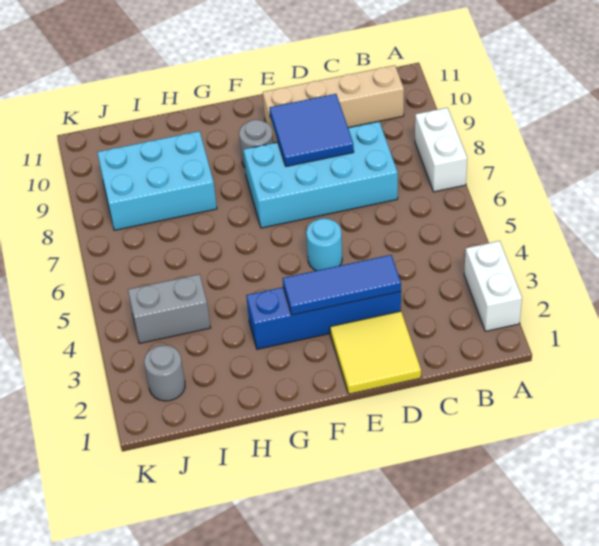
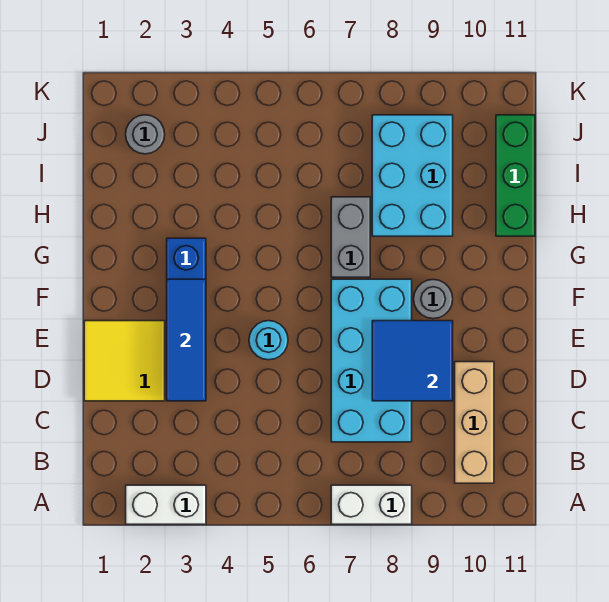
tan 1x4 brick [263,65,404,143] -> tan 1x3 brick [455,362,494,483]
none -> green 1x3 brick [496,115,535,236]
grey 1x2 brick [128,274,211,343] -> grey 1x2 brick moved to [331,197,370,277]

